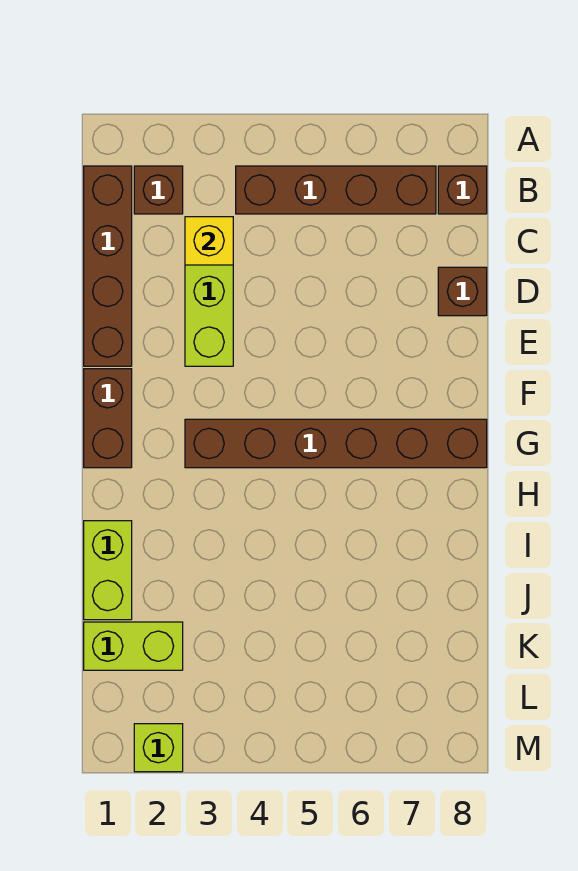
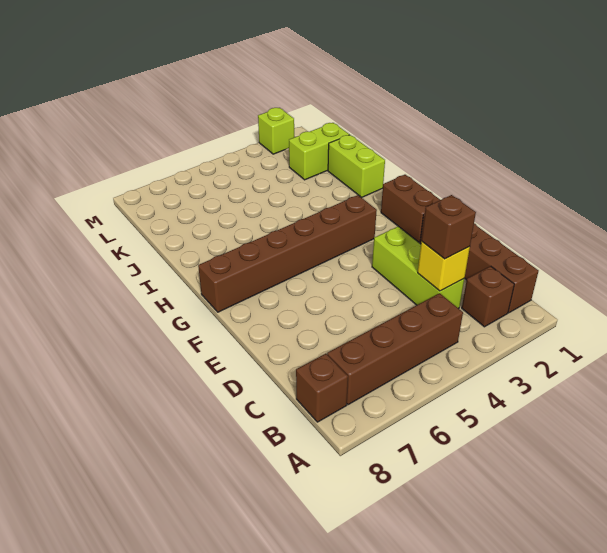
brown 1x1 brick [438,267,487,316] -> brown 1x1 brick moved to [422,195,476,259]

